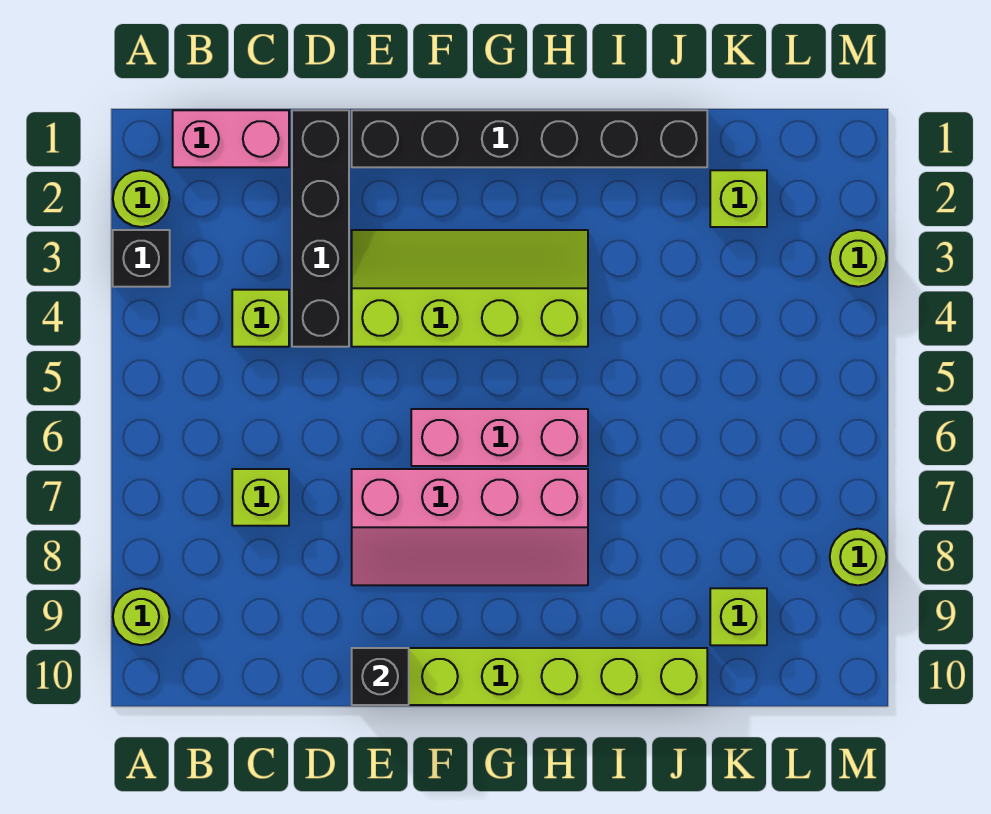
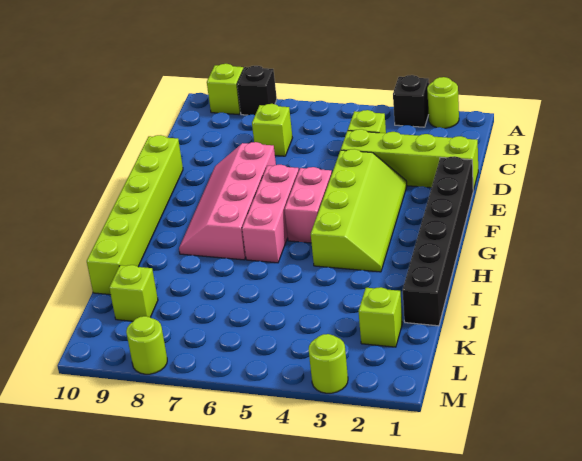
lime 1x1 round brick [113,588,170,645] -> lime 1x1 brick [207,64,243,114]
pink 1x2 brick [173,110,289,167] -> pink 1x2 brick moved to [285,167,332,243]
black 1x4 brick [292,110,349,347] -> lime 1x4 brick [341,129,478,191]
black 1x1 brick [352,648,409,705] -> black 1x1 brick moved to [237,66,277,115]

